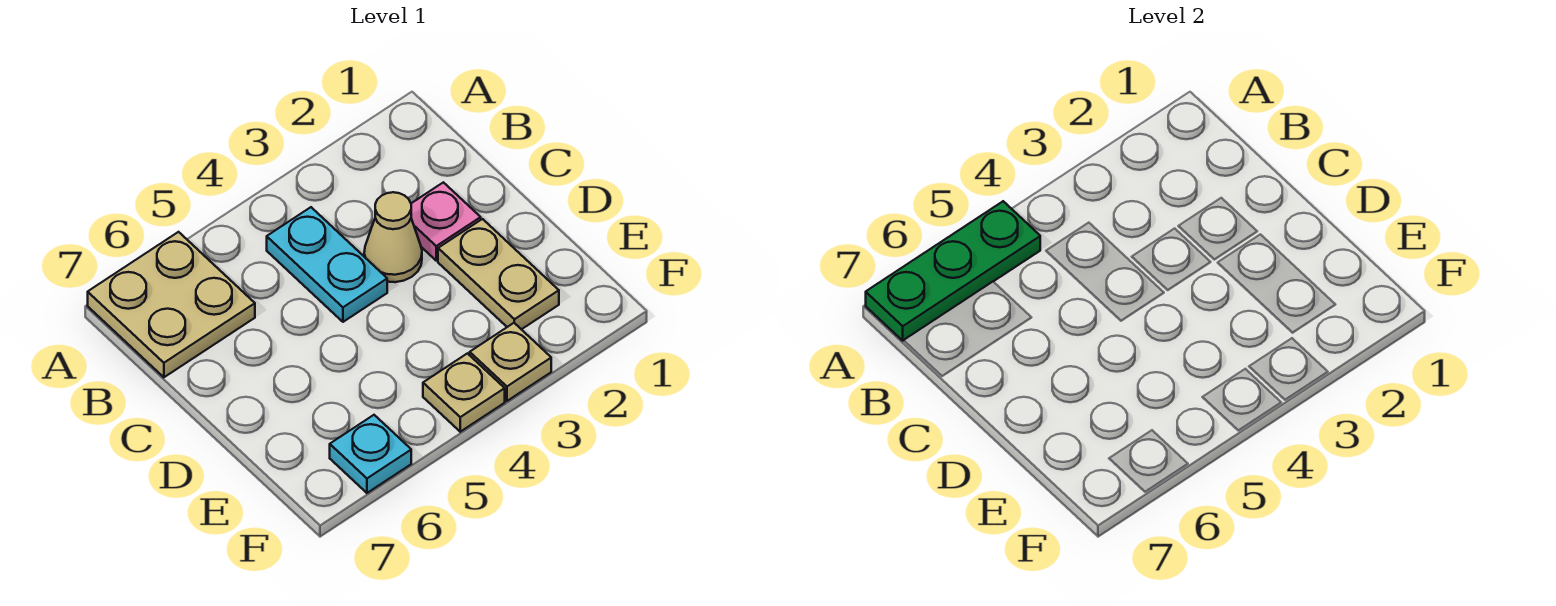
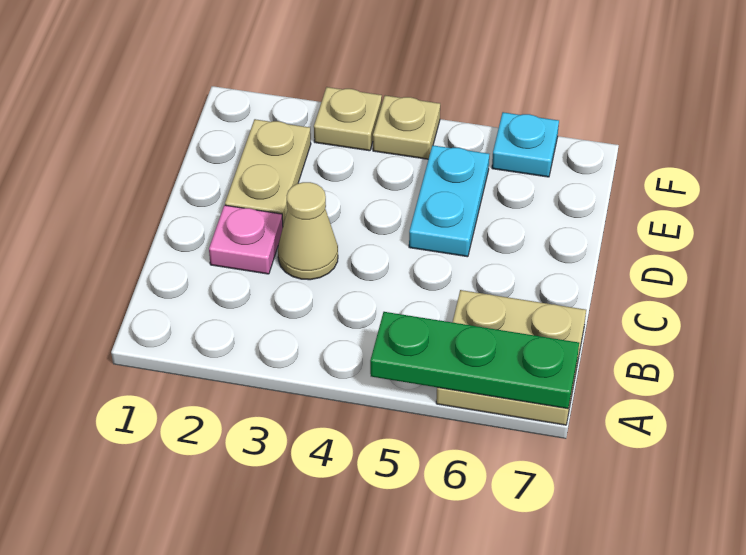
cyan 1x2 plate [267,207,387,322] -> cyan 1x2 plate moved to [409,145,489,257]

